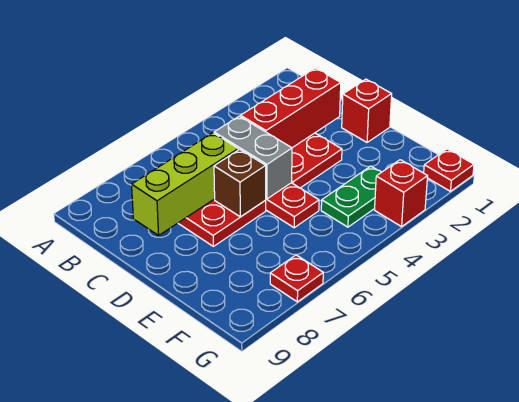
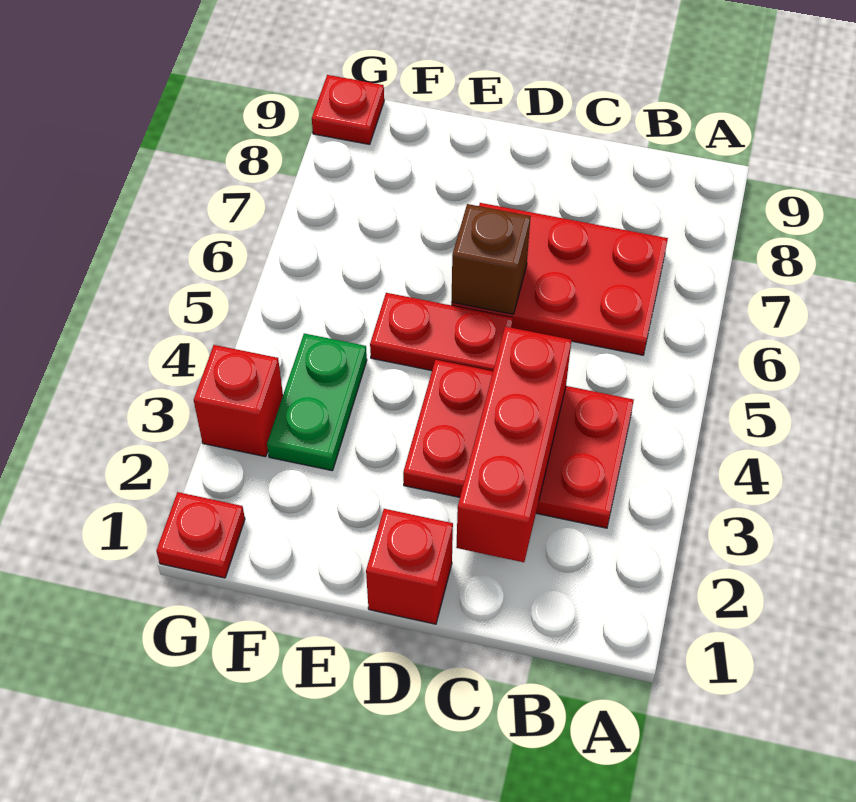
grey 1x2 brick [214,116,292,199] -> none
lime 1x3 brick [132,133,238,235] -> none
red 1x1 plate [270,255,323,302] -> red 1x1 plate moved to [312,75,384,144]

